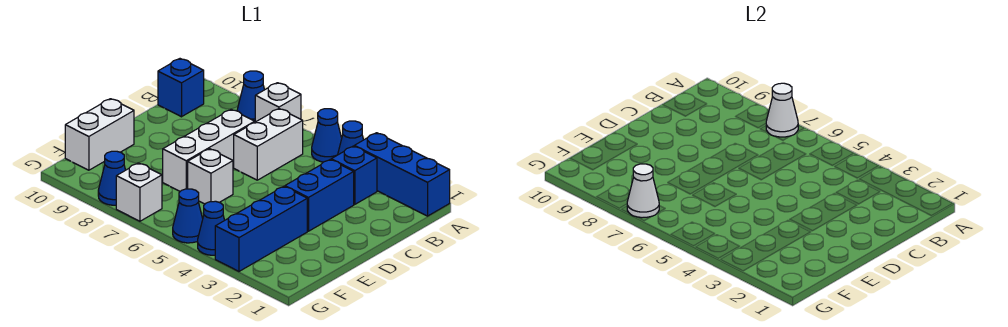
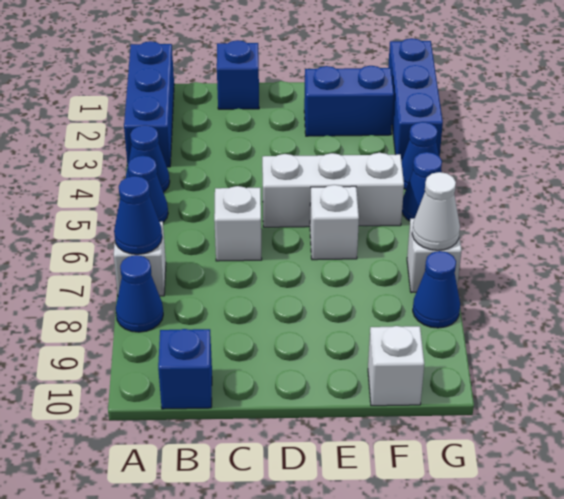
white 1x1 cone [766,83,798,137] -> blue 1x1 cone [114,176,162,254]
blue 1x1 brick [331,146,377,204] -> blue 1x1 brick moved to [217,40,259,109]
white 1x2 brick [234,109,303,180] -> white 1x1 brick [214,186,262,261]
blue 1x2 brick [285,160,354,231] -> blue 1x2 brick moved to [304,66,394,136]
white 1x3 brick [163,109,255,191] -> white 1x3 brick moved to [262,153,404,227]
blue 1x3 brick [215,186,307,271] -> blue 1x3 brick turned to [388,38,443,161]
white 1x2 brick [65,99,134,170] -> white 1x1 brick [368,326,424,406]

